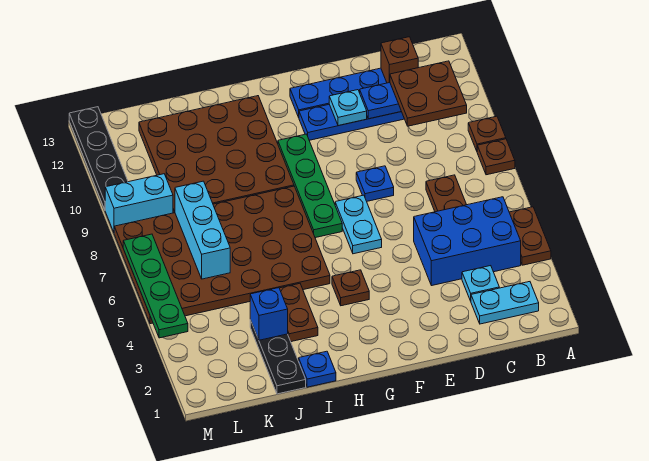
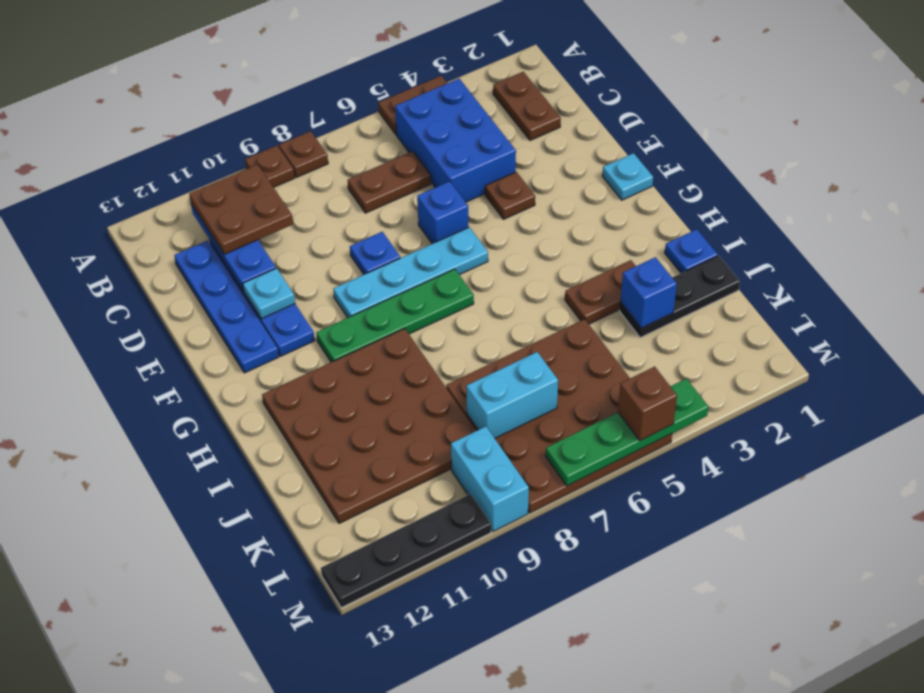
cyan 1x2 plate [471,282,539,324] -> brown 1x2 plate [493,72,561,140]
cyan 1x1 plate [462,266,499,301] -> cyan 1x1 plate moved to [602,153,653,200]
brown 1x1 brick [381,37,418,83] -> brown 1x1 brick moved to [618,367,677,440]
none -> blue 1x1 brick [417,181,468,244]
cyan 1x2 plate [335,195,382,254] -> cyan 1x4 plate [333,227,488,318]
brown 1x1 plate [332,270,369,306] -> brown 1x1 plate moved to [485,172,535,219]
brown 4x6 plate [114,186,330,324] -> brown 4x4 plate [446,319,672,513]
cyan 1x3 brick [175,181,230,279] -> cyan 1x2 brick [466,352,558,438]

